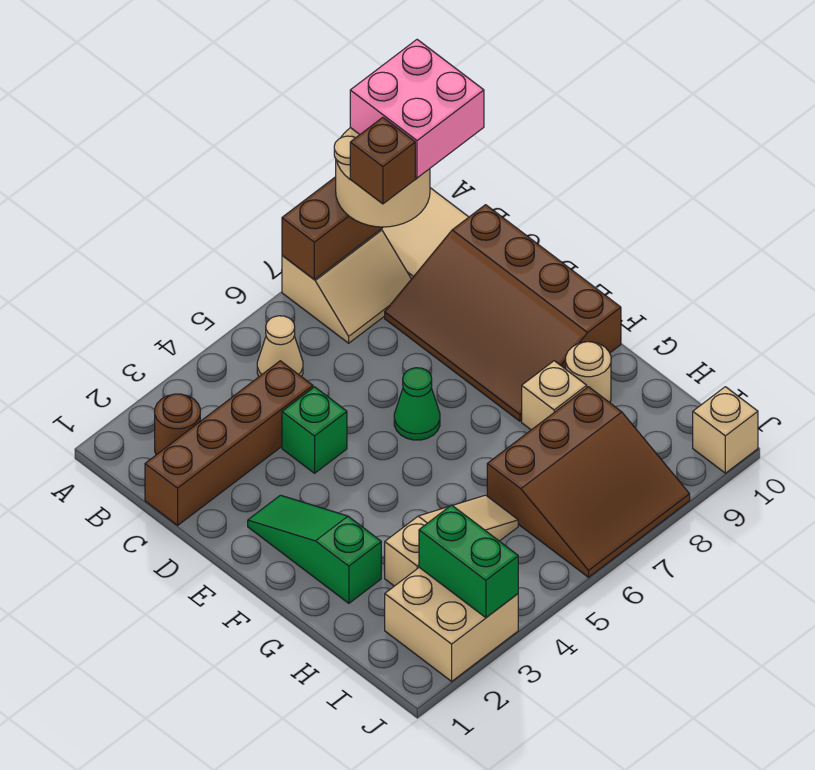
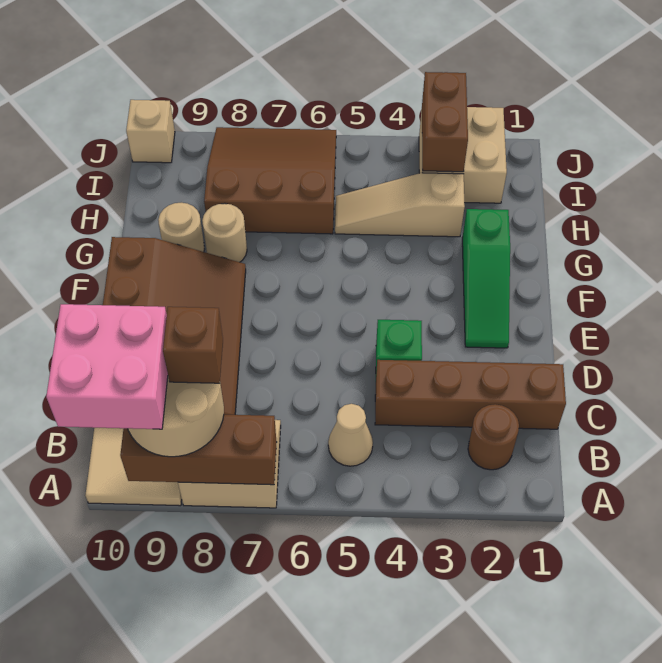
green 1x1 cone [394,368,440,440] -> none
tan 1x1 brick [522,361,587,430] -> tan 1x1 round brick [202,203,247,262]
green 1x2 brick [419,505,518,618] -> brown 1x2 brick [422,72,468,172]

